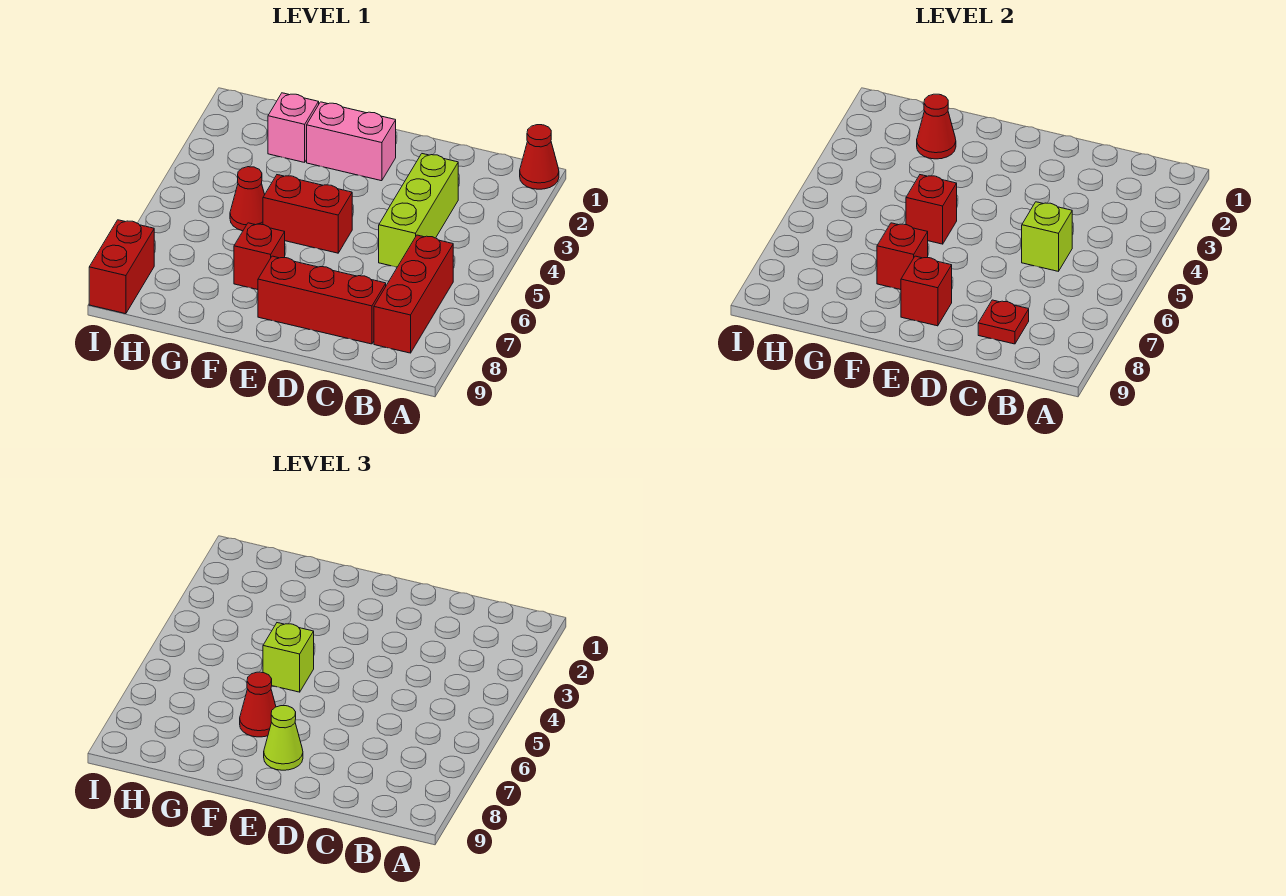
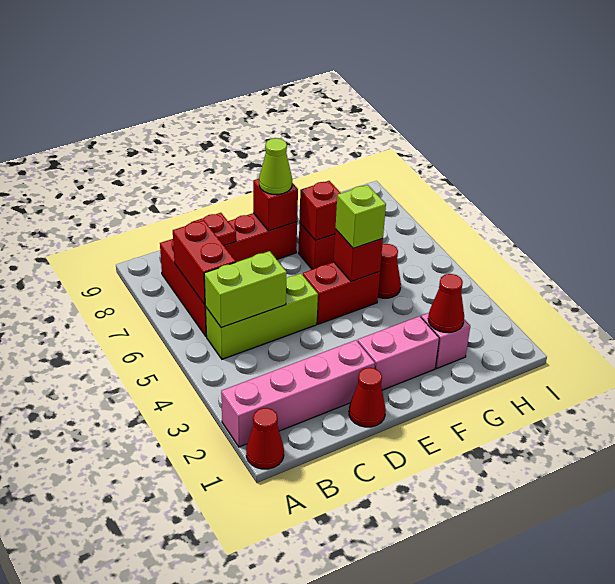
none -> pink 1x4 brick [221,340,375,447]
lime 1x3 brick [379,154,458,267] -> lime 1x3 brick turned to [205,273,318,359]
lime 1x1 brick [1022,202,1072,271] -> lime 1x2 brick [204,251,287,328]
red 1x1 cone [240,672,276,737] -> red 1x1 cone moved to [349,368,386,427]
red 1x2 brick [89,220,154,314] -> red 1x2 brick moved to [173,220,236,305]

